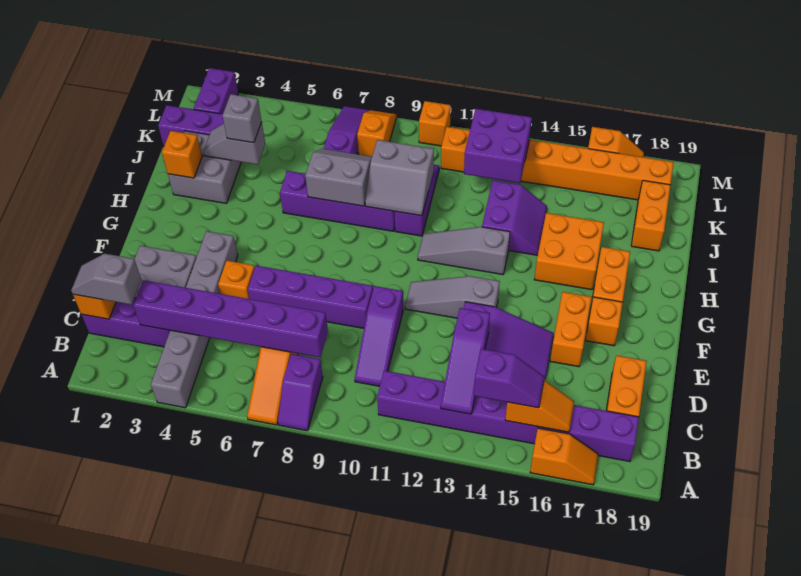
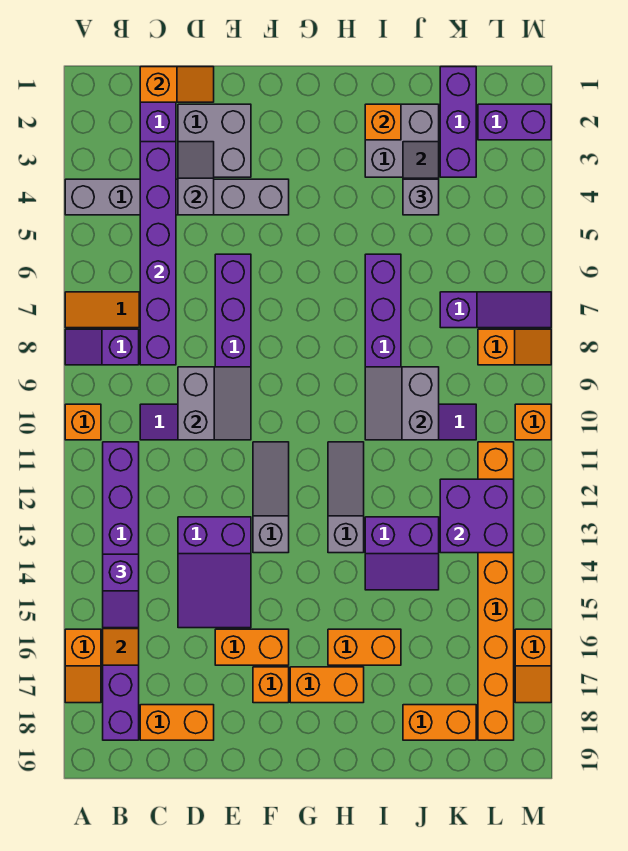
purple 1x3 slope [441,308,490,414] -> none
grey 1x2 slope [71,254,141,305] -> grey 1x2 slope moved to [178,142,214,215]
orange 1x1 brick [218,261,255,299] -> orange 1x1 brick moved to [65,404,101,440]
orange 2x2 brick [534,213,604,290] -> orange 1x2 brick [328,629,401,665]
grey 2x2 slope [305,149,372,206] -> grey 2x2 slope moved to [178,367,251,440]

